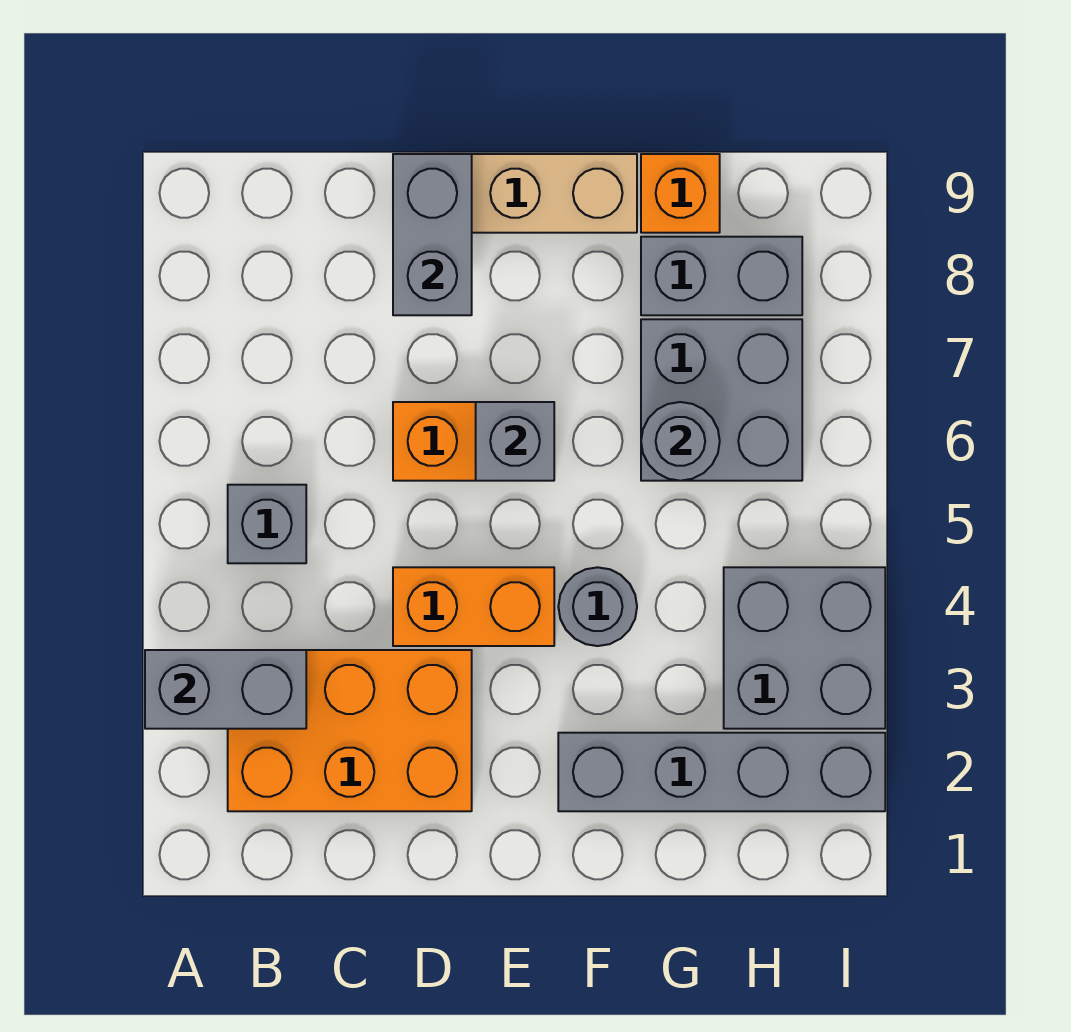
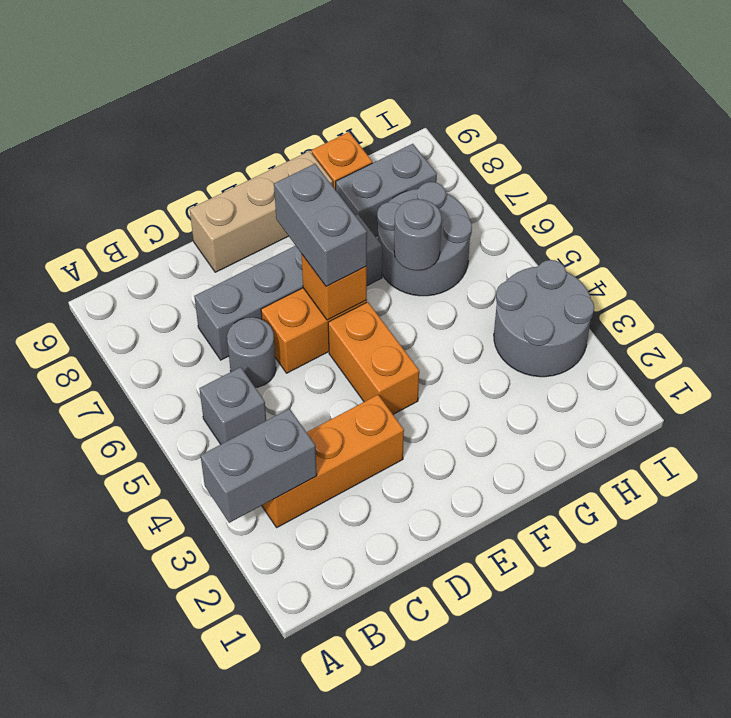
orange 2x3 brick [228,650,472,811] -> orange 1x3 brick [262,395,404,527]
orange 1x2 brick [393,567,554,646] -> orange 1x2 brick turned to [328,302,419,414]
grey 1x2 brick [393,154,472,315] -> grey 1x2 brick moved to [274,164,367,287]
grey 1x1 brick [476,402,554,481] -> orange 1x1 brick [302,255,367,320]
grey 1x4 brick [558,733,885,811] -> grey 1x4 brick moved to [194,215,382,360]
grey 1x1 round brick [558,567,637,646] -> grey 1x1 round brick moved to [227,317,276,387]
grey 2x2 brick [641,319,802,481] -> grey 2x2 round brick [377,182,472,296]
grey 2x2 brick [724,567,885,729] -> grey 2x2 round brick [494,260,594,377]

